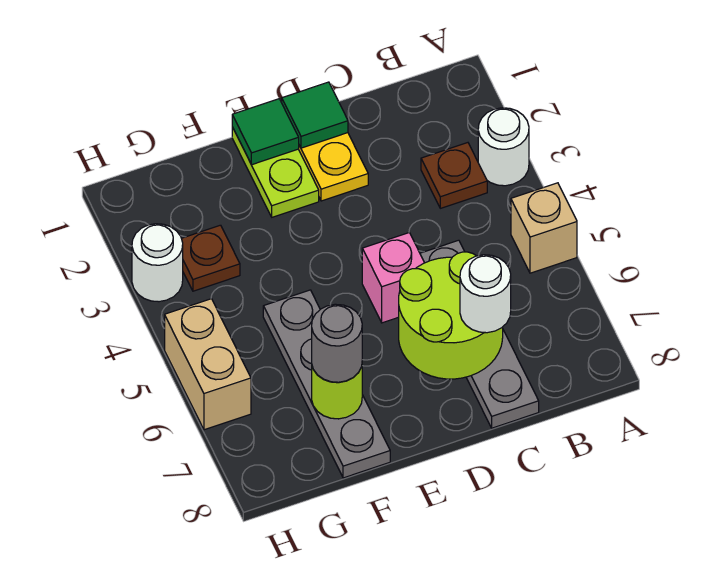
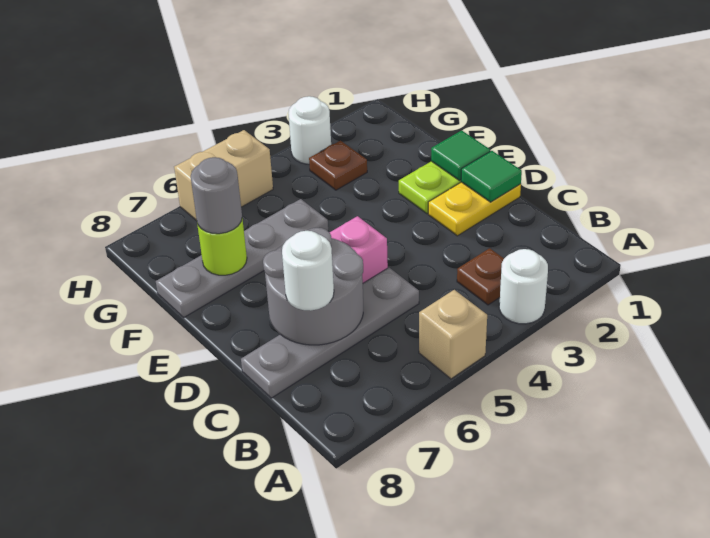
lime 2x2 round brick [399,252,503,379] -> grey 2x2 round brick [263,228,363,345]

